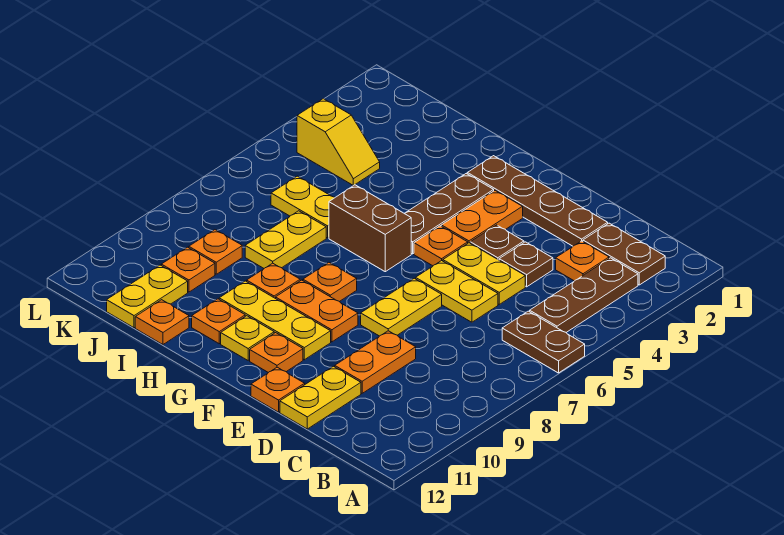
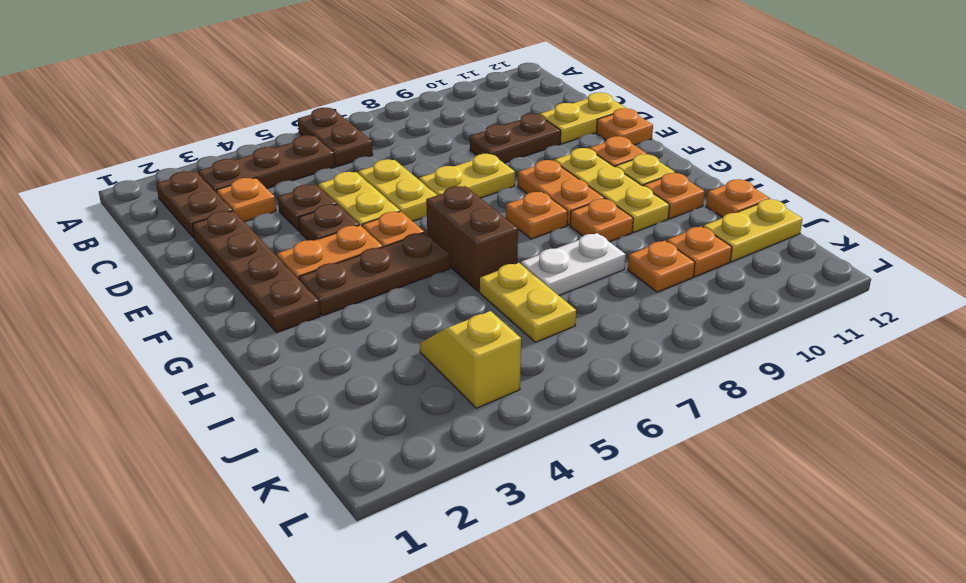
orange 1x2 plate [335,331,416,393] -> brown 1x2 plate [470,114,561,163]
yellow 1x2 plate [245,211,326,268] -> white 1x2 plate [521,233,626,295]

